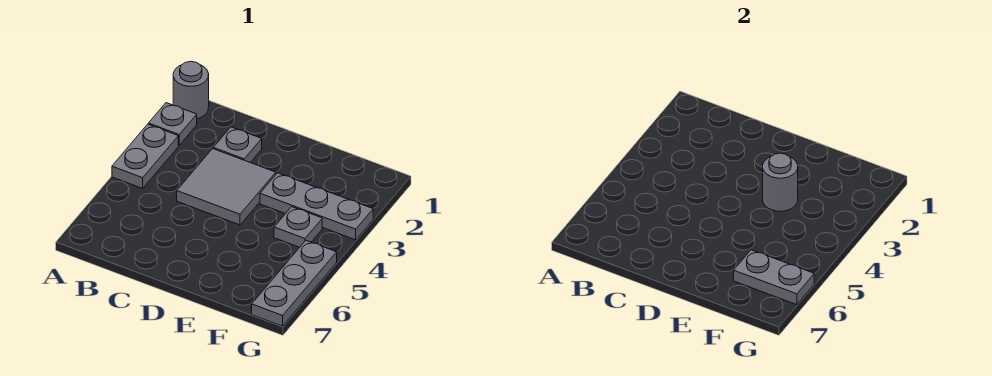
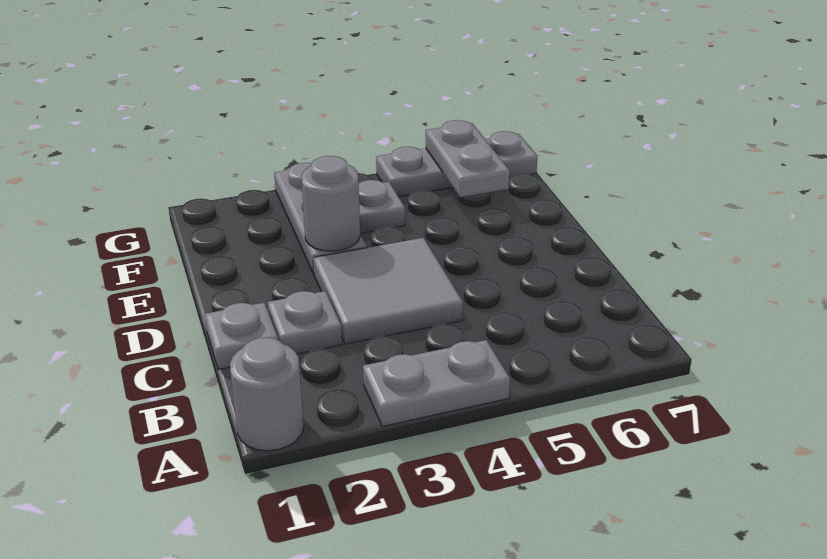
grey 1x1 plate [148,103,197,145] -> grey 1x1 plate moved to [205,303,278,370]

